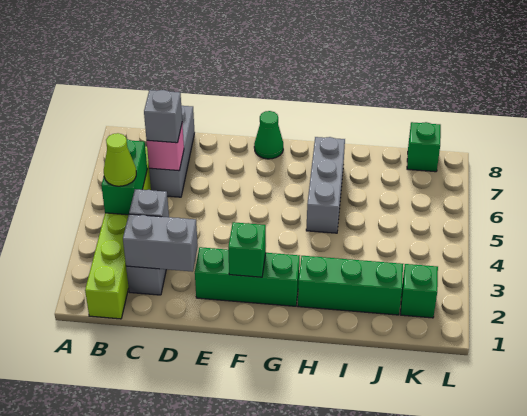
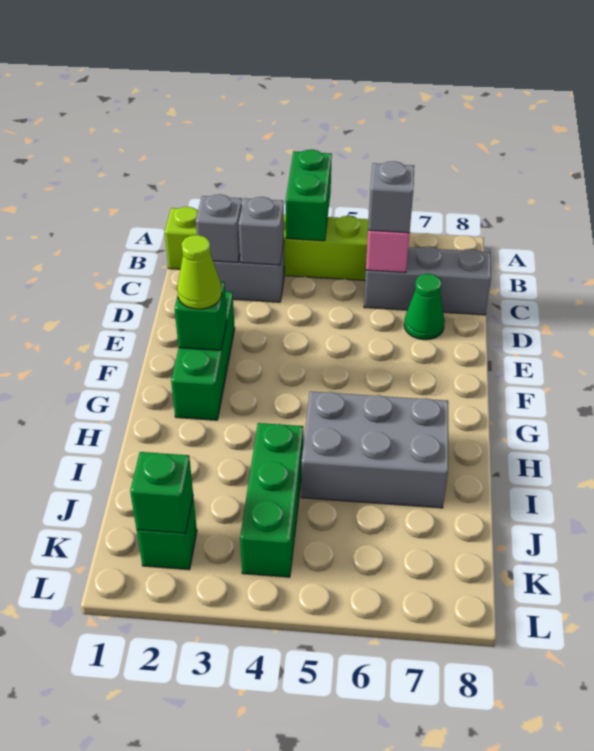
green 1x2 brick [101,139,147,215] -> green 1x2 brick turned to [286,150,332,241]
lime 1x1 cone [104,133,136,186] -> lime 1x1 cone moved to [177,235,222,309]
grey 1x2 brick [123,214,198,272] -> grey 1x1 brick [196,194,242,262]
green 1x1 cone [254,111,283,159] -> green 1x1 cone moved to [404,274,445,340]
green 1x3 brick [298,256,403,315] -> green 1x3 brick moved to [240,423,303,577]
grey 1x3 brick [306,137,345,233] -> grey 2x3 brick [301,391,448,508]
green 1x1 brick [407,122,441,172] -> green 1x1 brick moved to [130,452,193,533]

